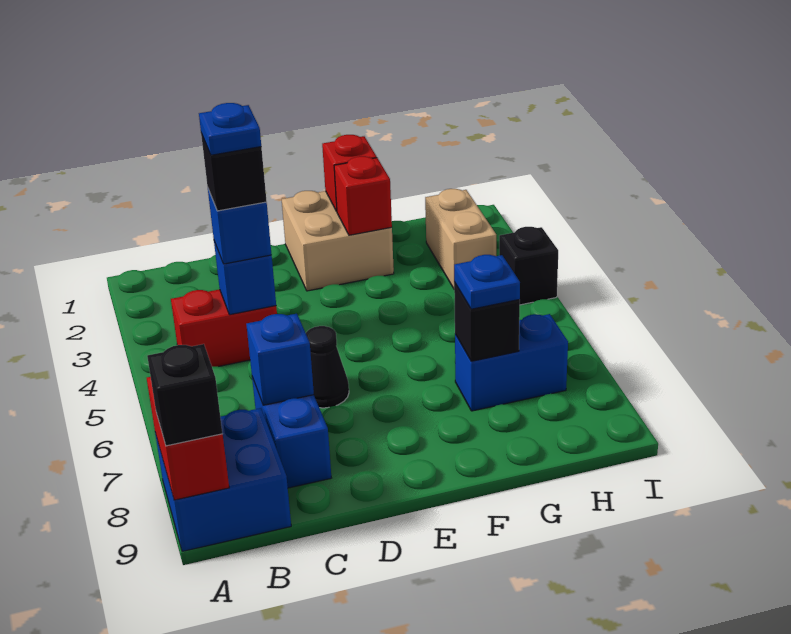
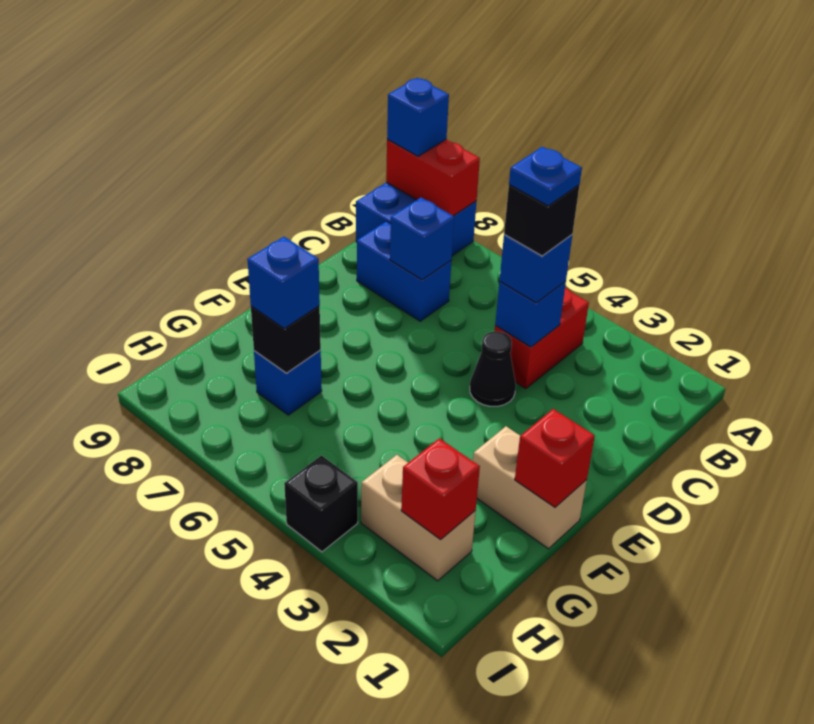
black 1x1 brick [147,344,223,446] -> blue 1x1 brick [387,78,449,156]
black 1x1 cone [306,326,349,408] -> black 1x1 cone moved to [470,331,516,406]
tan 2x2 brick [282,191,394,291] -> tan 1x2 brick [473,426,587,549]
red 1x1 brick [334,156,392,235] -> red 1x1 brick moved to [401,438,480,539]
blue 1x2 brick [455,314,568,411] -> blue 1x1 brick [254,350,322,415]
blue 1x1 plate [454,255,520,309] -> blue 1x1 brick [247,237,320,328]

